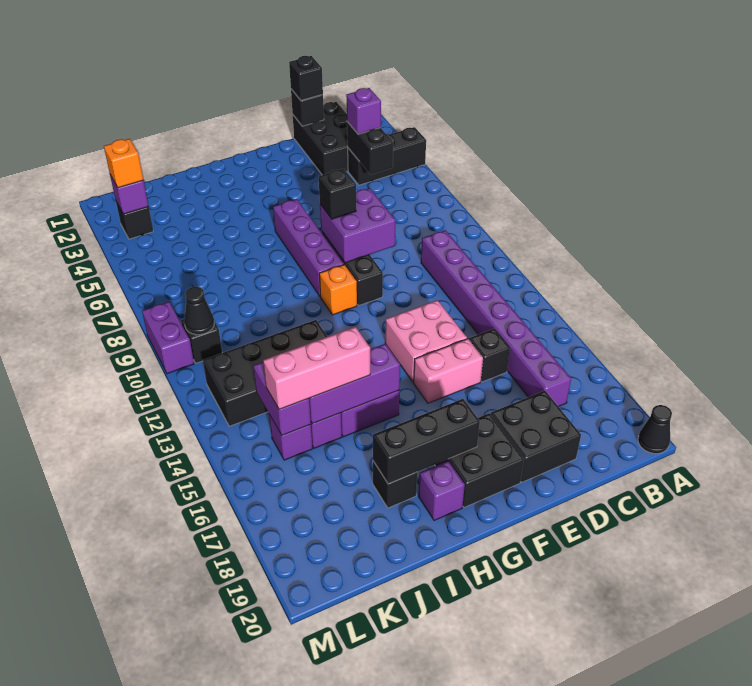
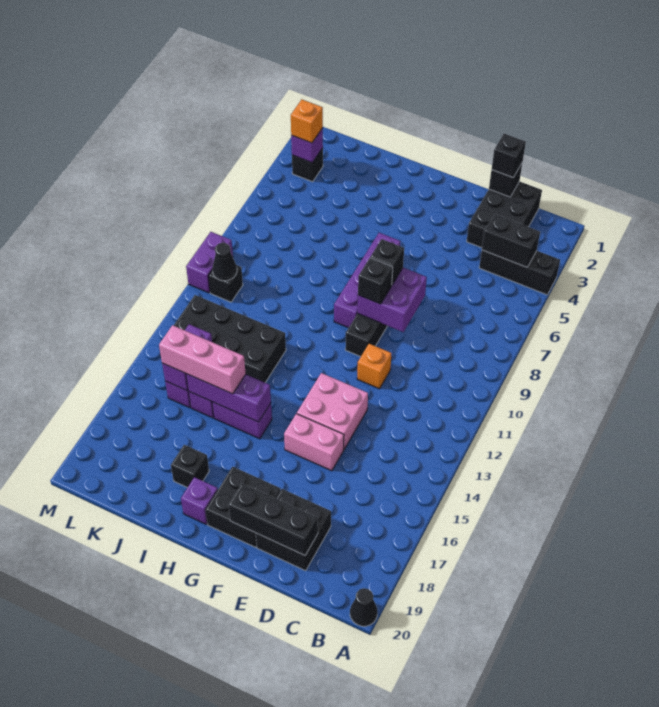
black 1x2 brick [347,122,393,175] -> black 1x2 brick turned to [482,214,540,267]
purple 1x1 brick [346,88,381,134] -> none
purple 1x8 brick [421,230,571,407] -> none
black 1x1 brick [469,329,510,382] -> black 1x1 brick moved to [358,258,393,304]
orange 1x1 brick [319,265,357,315] -> orange 1x1 brick moved to [357,344,391,389]
black 1x3 brick [373,399,480,484] -> black 1x3 brick moved to [228,483,318,555]

